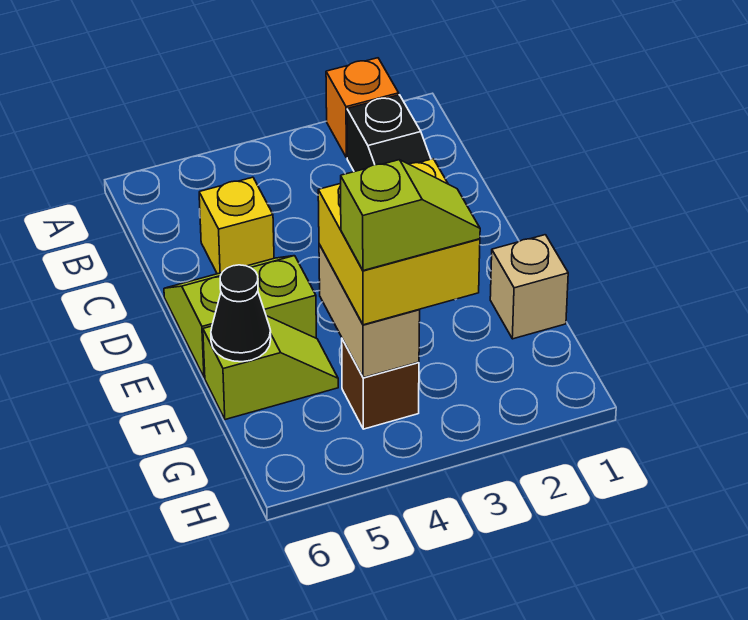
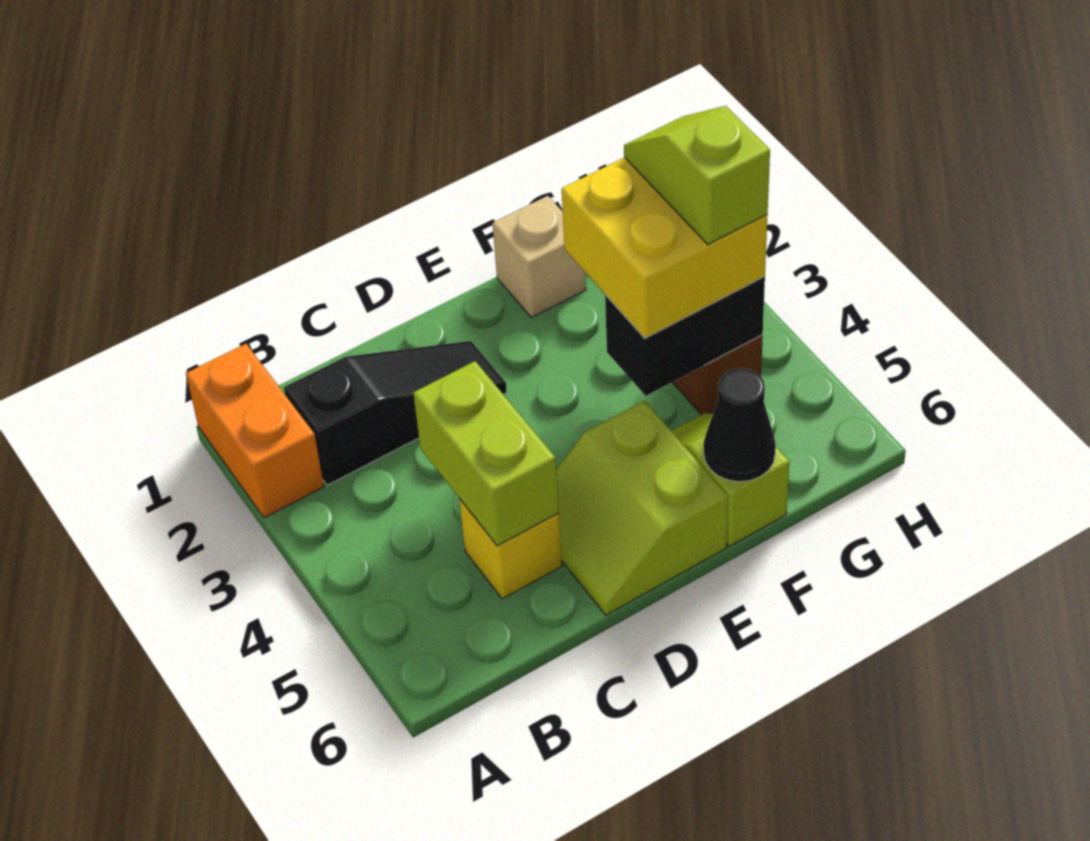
orange 1x1 brick [326,58,399,158] -> orange 1x2 brick [186,344,324,518]
none -> lime 1x2 brick [413,361,559,546]
tan 1x2 brick [319,244,420,378] -> black 1x2 brick [605,276,765,396]

